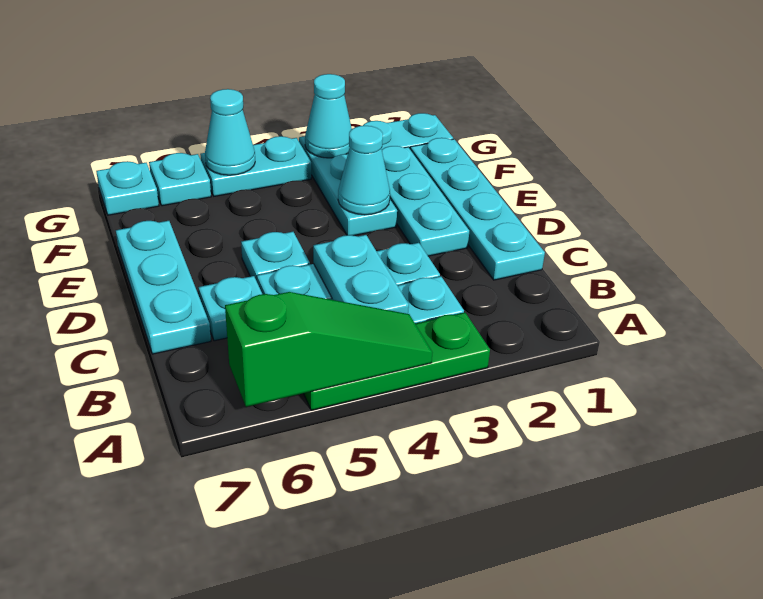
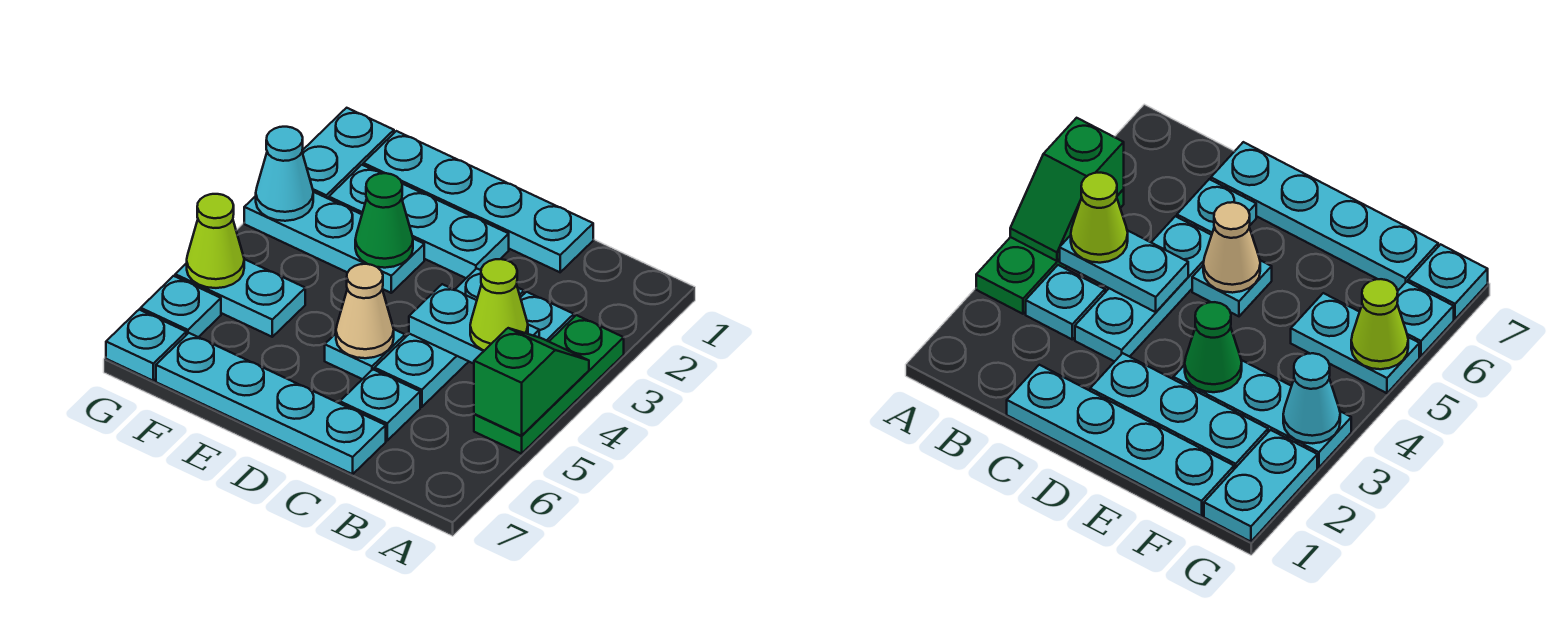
green 1x3 slope [225,292,433,407] -> green 1x2 slope [474,328,589,436]
none -> lime 1x1 cone [470,259,528,351]
cyan 1x3 plate [116,221,211,354] -> cyan 1x4 plate [156,333,386,474]
none -> tan 1x1 cone [336,264,394,358]
cyan 1x1 cone [338,126,390,215] -> green 1x1 cone [355,173,413,268]
cyan 1x2 plate [200,136,311,196] -> cyan 1x2 plate turned to [175,259,305,337]
cyan 1x1 cone [205,89,255,175] -> lime 1x1 cone [187,194,244,288]

